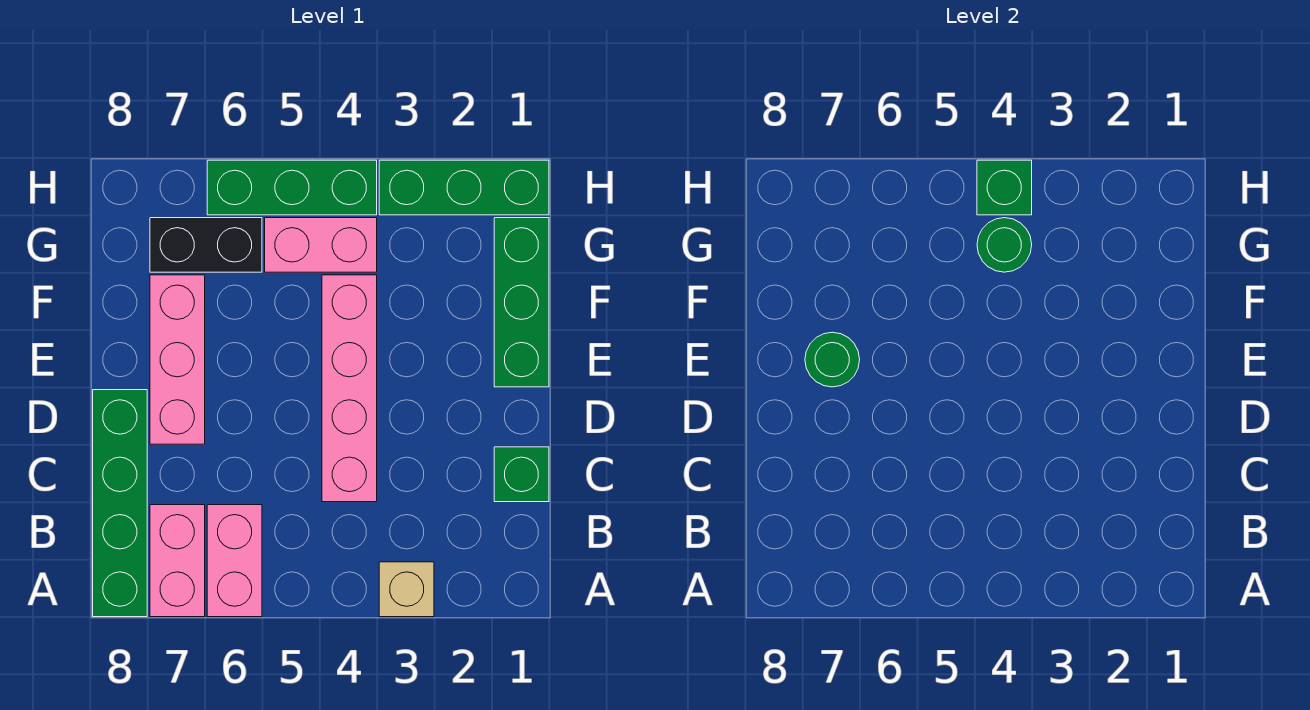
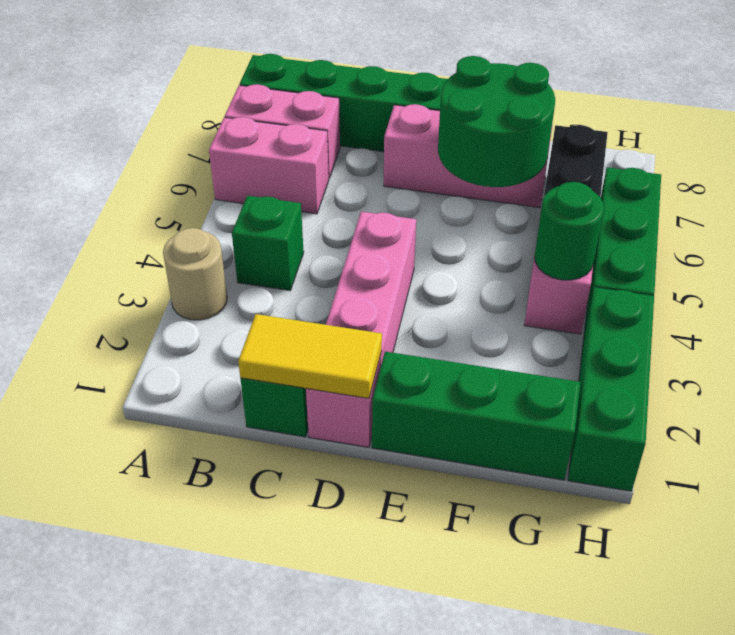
tan 1x1 brick [379,562,434,617] -> tan 1x1 round brick [163,228,227,320]
none -> yellow 1x2 tile [238,314,382,398]
pink 1x4 brick [322,275,377,502] -> pink 1x4 brick turned to [306,212,416,447]
green 1x1 round brick [805,332,860,387] -> green 2x2 round brick [438,56,555,187]
green 1x1 brick [977,160,1032,215] -> green 1x1 brick moved to [232,196,304,291]

